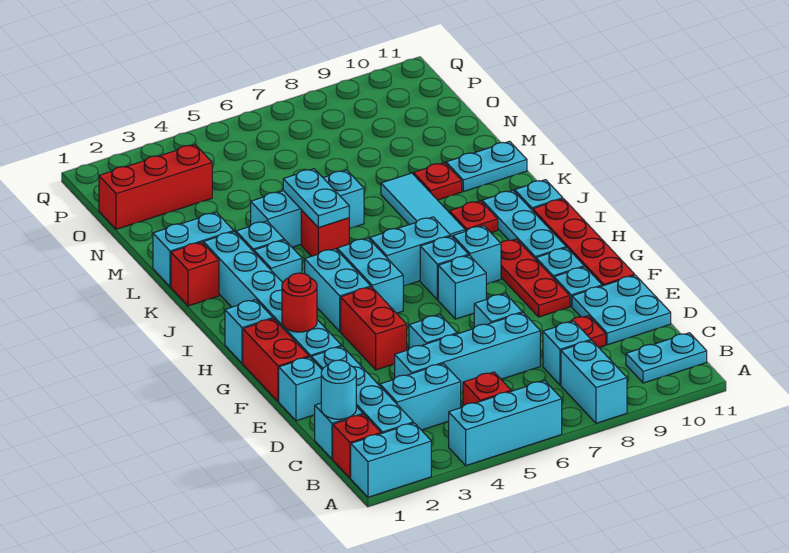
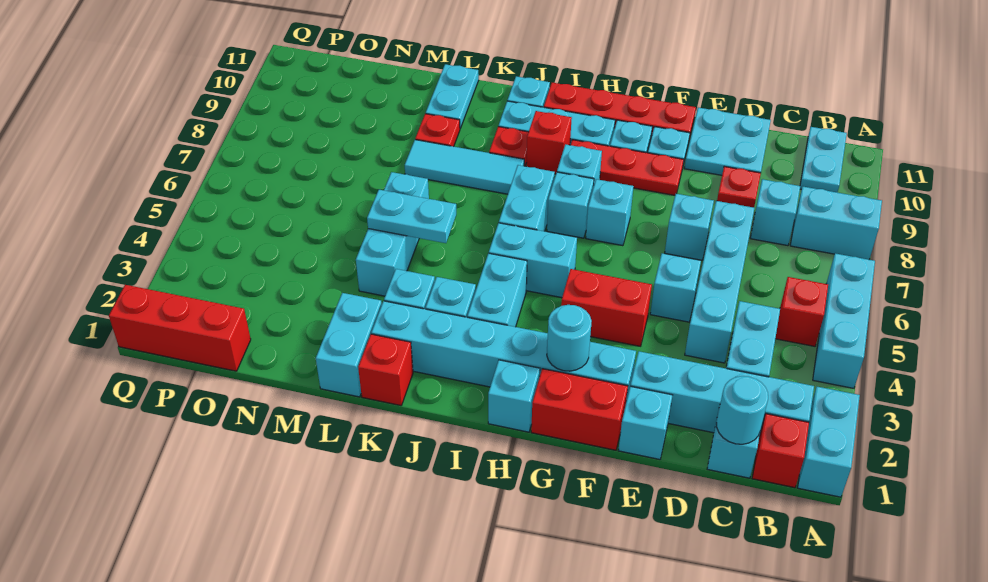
red 1x1 round brick [282,273,317,332] -> cyan 1x1 round brick [547,305,592,371]
cyan 1x2 brick [305,249,371,332] -> cyan 1x2 brick turned to [467,253,527,327]
red 1x1 brick [301,210,349,256] -> red 1x1 brick moved to [526,111,572,174]
red 1x3 brick [99,144,212,229] -> red 1x3 brick turned to [109,285,251,371]

